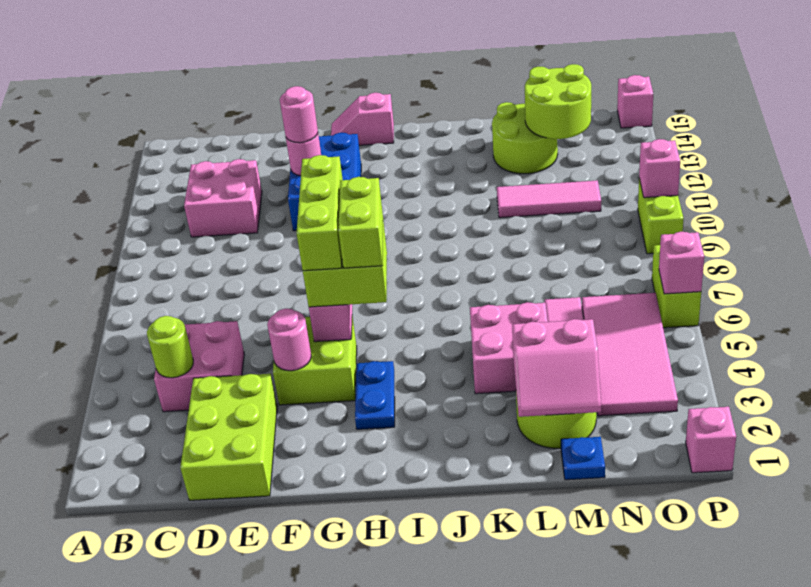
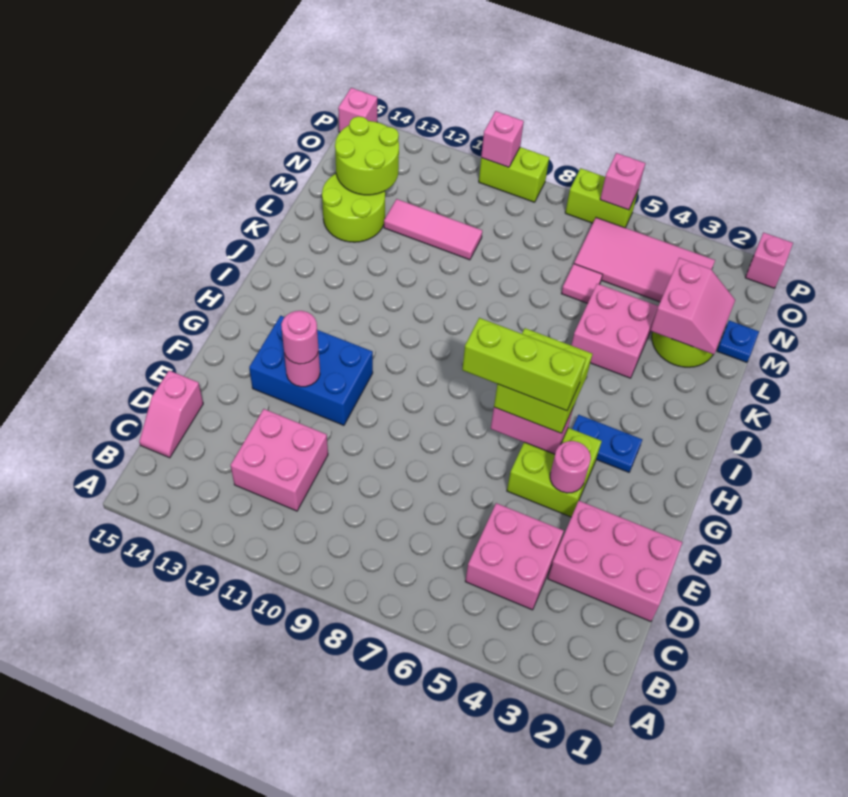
lime 1x1 round brick [147,316,193,378] -> none
lime 2x3 brick [180,374,277,500] -> pink 2x3 brick [548,501,682,622]
pink 1x2 slope [331,93,394,145] -> pink 1x2 slope moved to [139,371,203,458]
lime 1x2 brick [338,177,383,268] -> none
pink 1x3 tile [497,180,601,218] -> pink 1x3 tile turned to [384,199,482,260]

